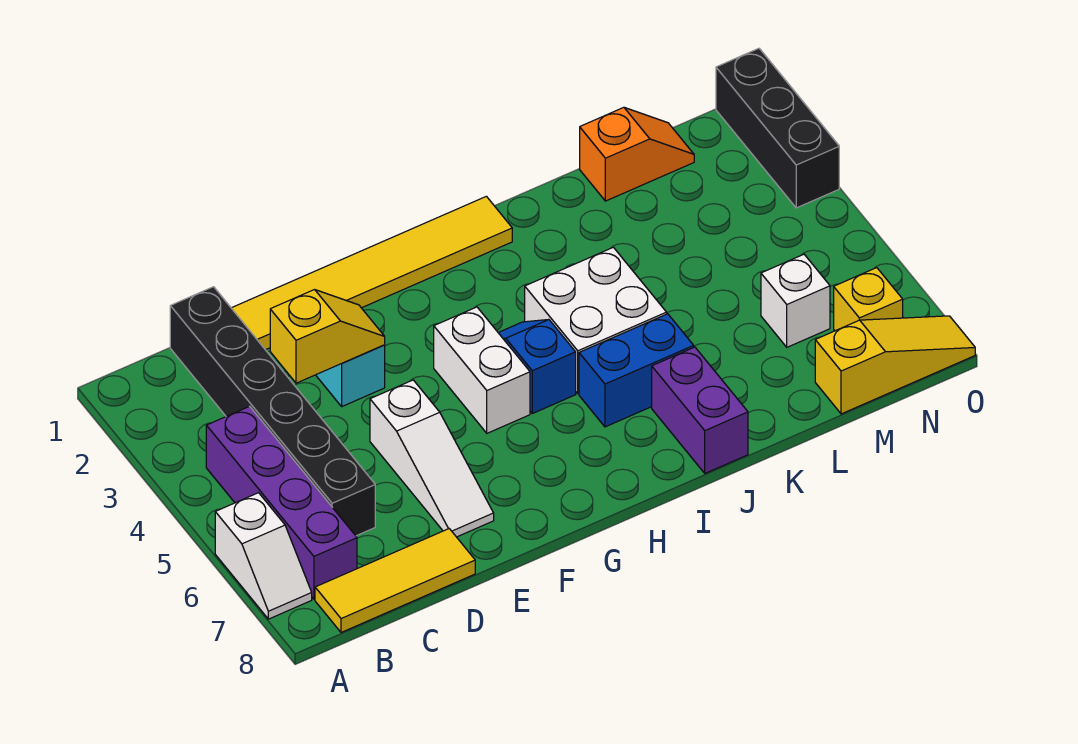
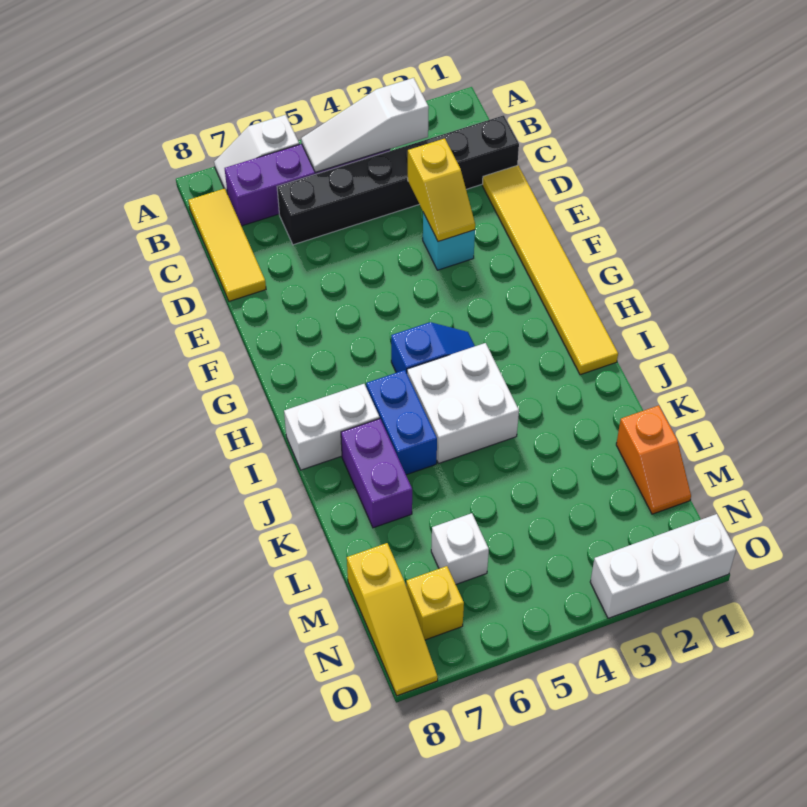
white 1x3 slope [370,380,494,537] -> white 1x3 slope moved to [301,78,429,172]
white 1x2 brick [434,307,530,433] -> white 1x2 brick moved to [284,384,380,470]
purple 1x2 brick [652,347,748,473] -> purple 1x2 brick turned to [341,419,412,528]
black 1x3 brick [716,48,839,208] -> white 1x3 brick [590,514,736,618]

